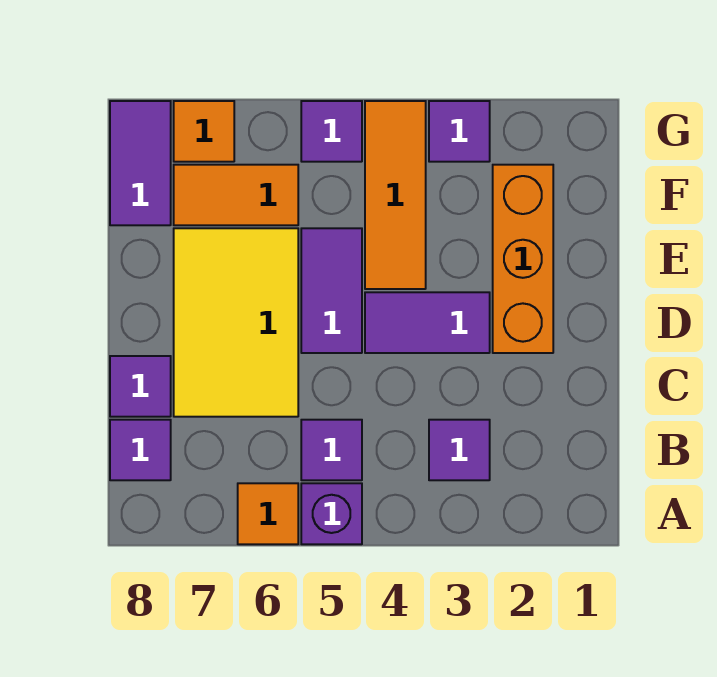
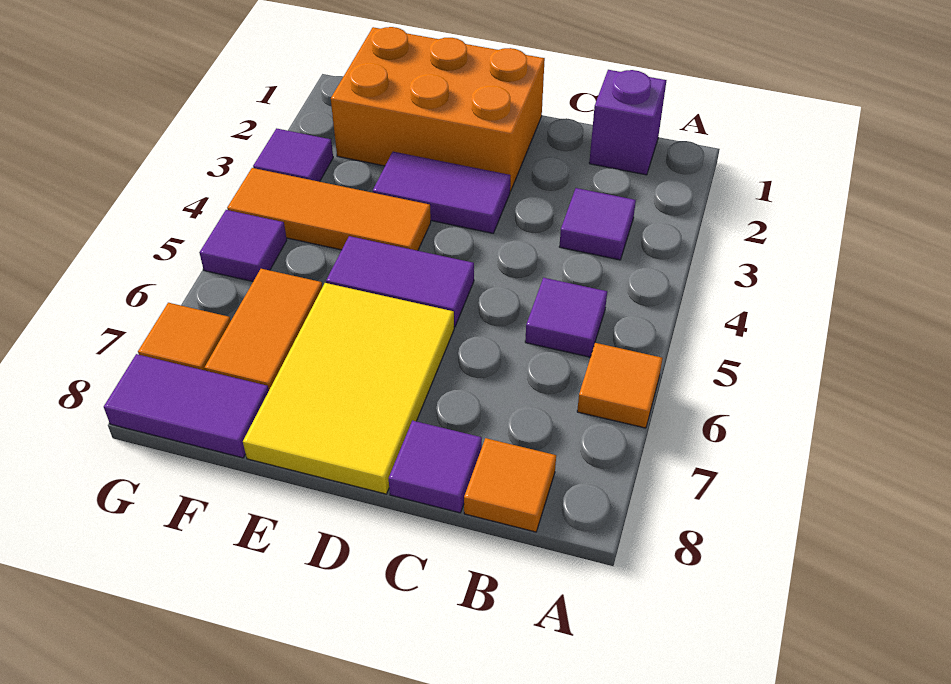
purple 1x1 brick [301,483,362,544] -> purple 1x1 brick moved to [589,70,666,175]
purple 1x1 tile [110,420,171,480] -> orange 1x1 tile [464,438,556,532]
yellow 2x3 tile [174,228,298,417] -> yellow 2x3 tile turned to [243,283,454,494]
orange 1x3 brick [493,165,553,353] -> orange 2x3 brick [331,27,545,191]
purple 1x2 tile [365,292,490,353] -> purple 1x2 tile turned to [373,152,510,233]

